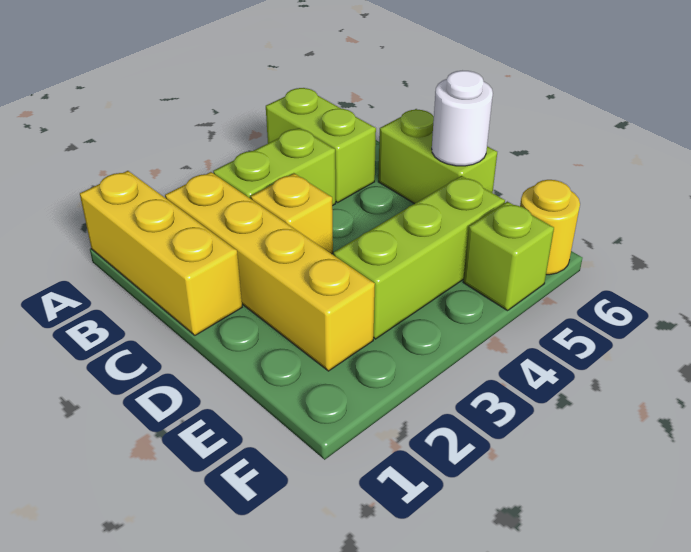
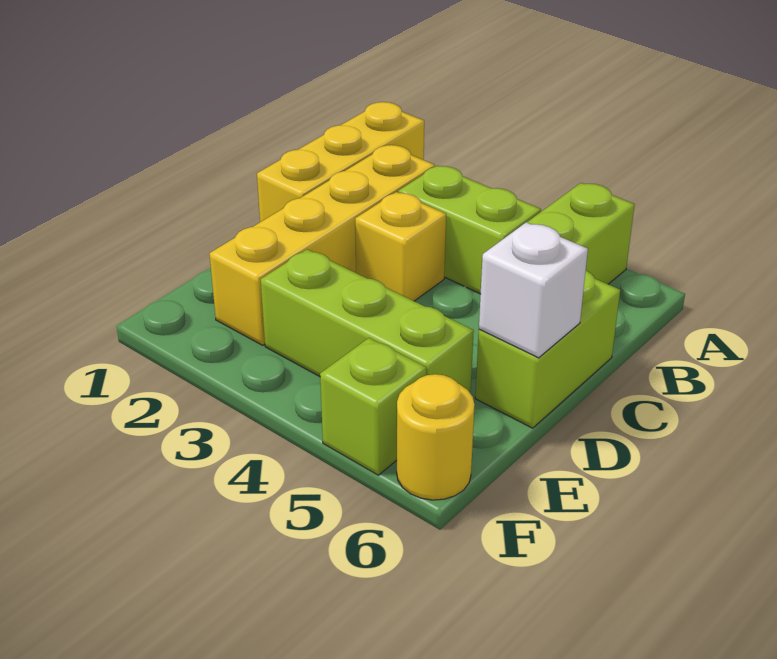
white 1x1 round brick [432,71,493,166] -> white 1x1 brick [479,222,588,358]

